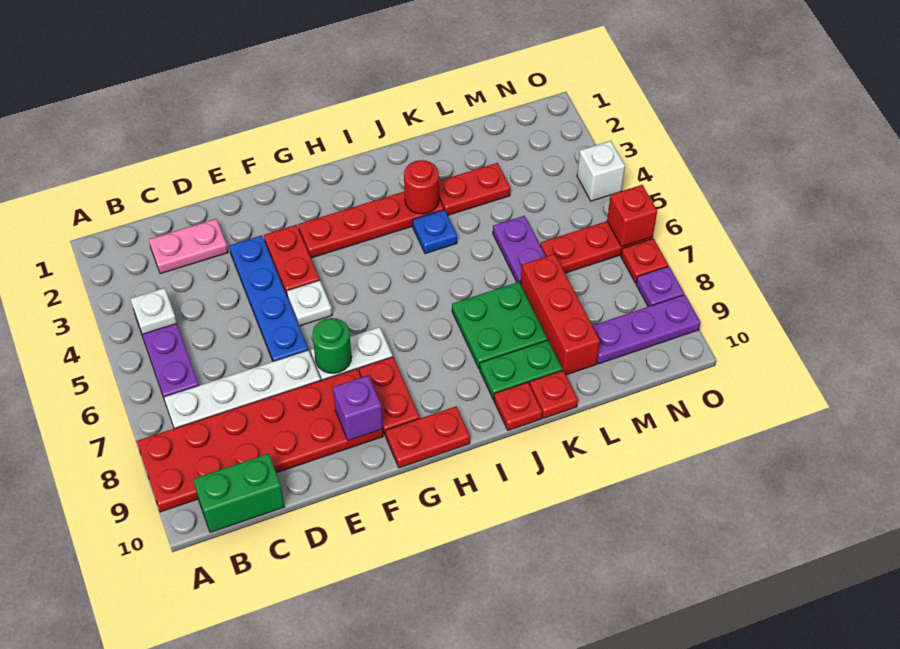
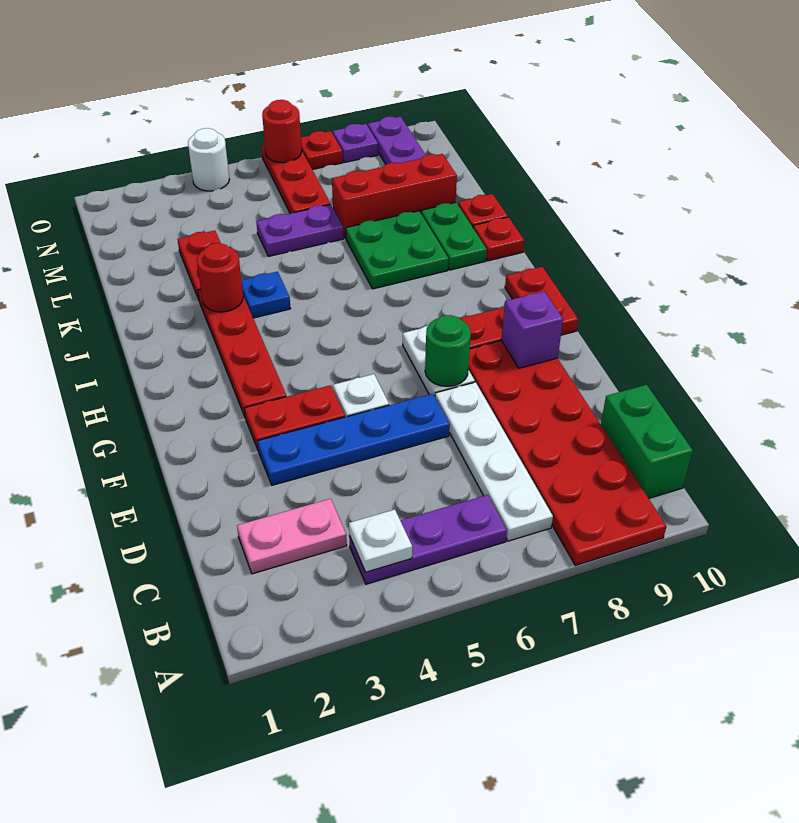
pink 1x2 plate [149,219,228,274] -> pink 1x2 plate turned to [237,499,347,574]
white 1x1 brick [577,141,625,201] -> white 1x1 round brick [188,128,230,191]
red 1x1 brick [607,185,657,247] -> red 1x1 round brick [262,100,302,163]

